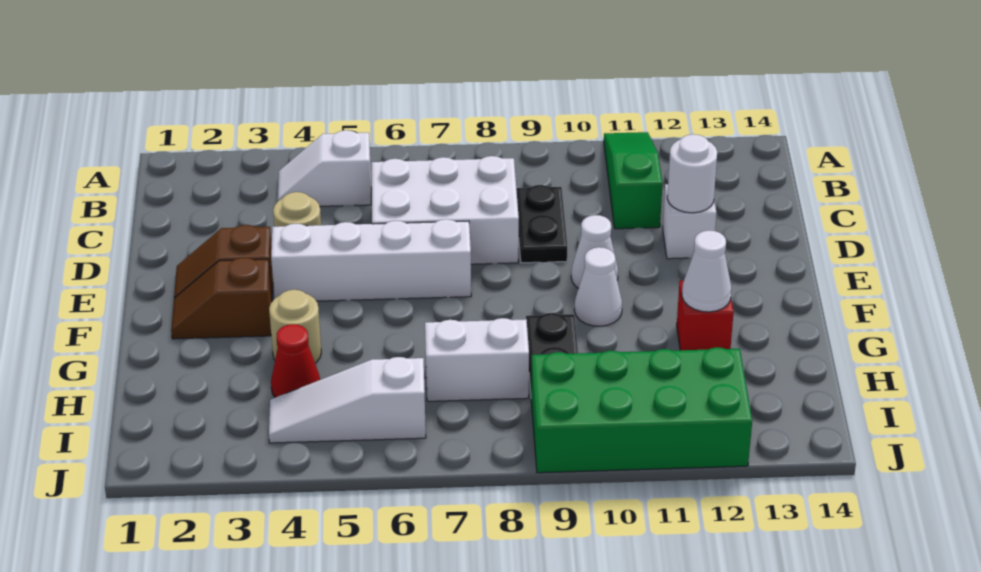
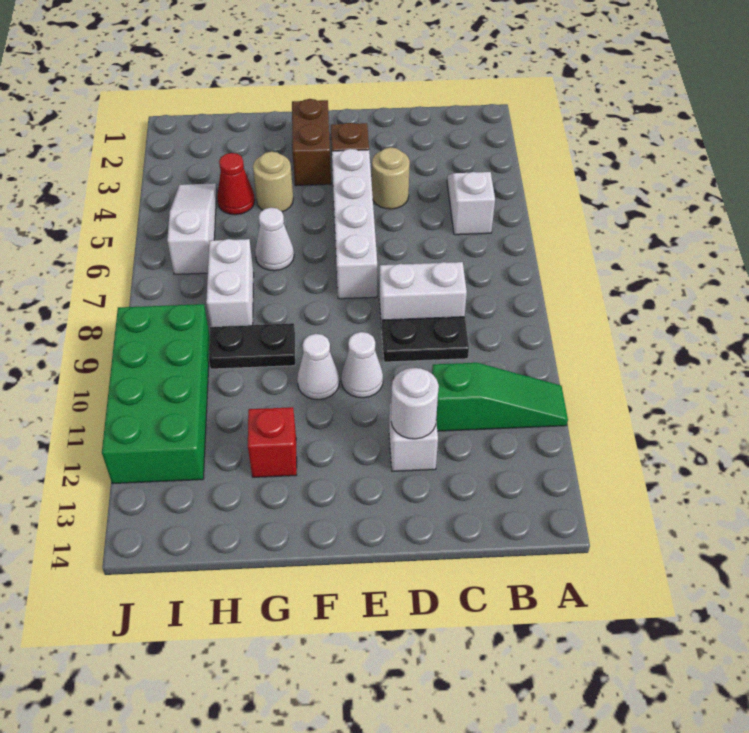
white 2x3 brick [372,156,519,264] -> white 1x2 brick [379,262,467,328]
brown 1x2 slope [171,258,272,339] -> brown 1x2 brick [292,99,331,186]
white 1x1 cone [682,230,731,312] -> white 1x1 cone moved to [255,208,294,271]

